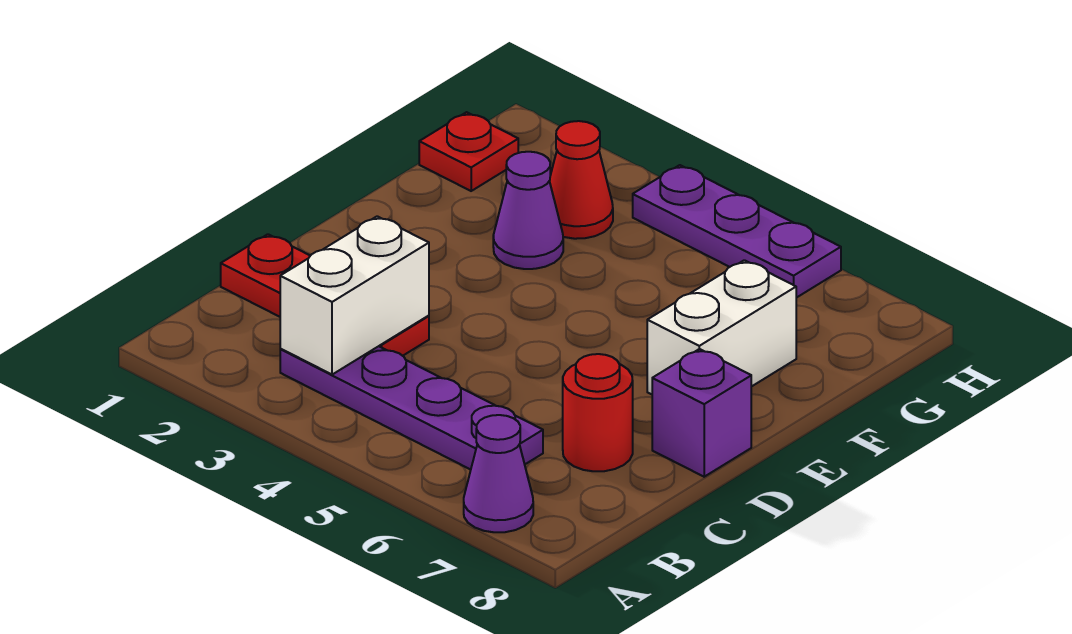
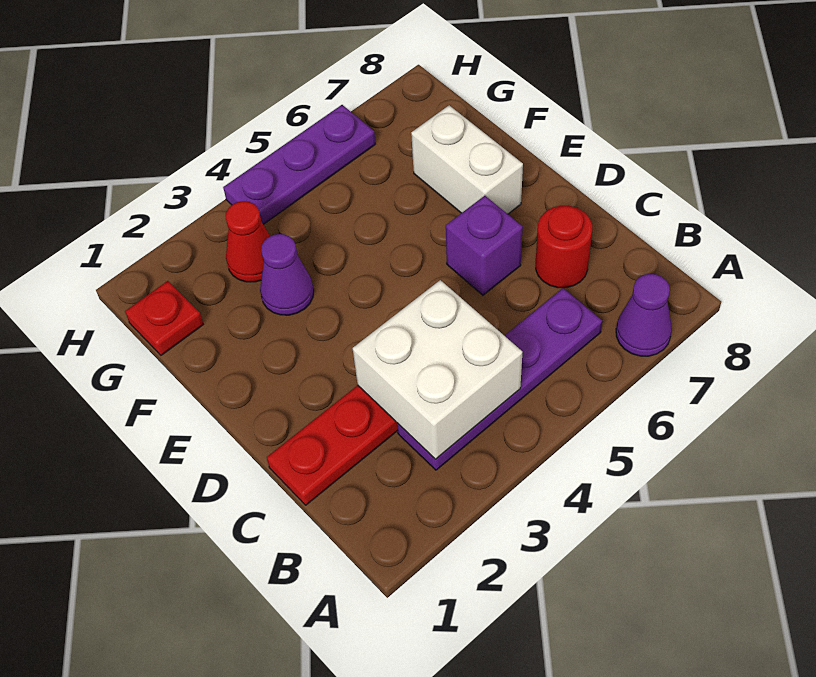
white 1x2 brick [280,216,429,375] -> white 2x2 brick [353,280,522,459]
purple 1x1 brick [652,349,751,477] -> purple 1x1 brick moved to [446,196,523,295]

